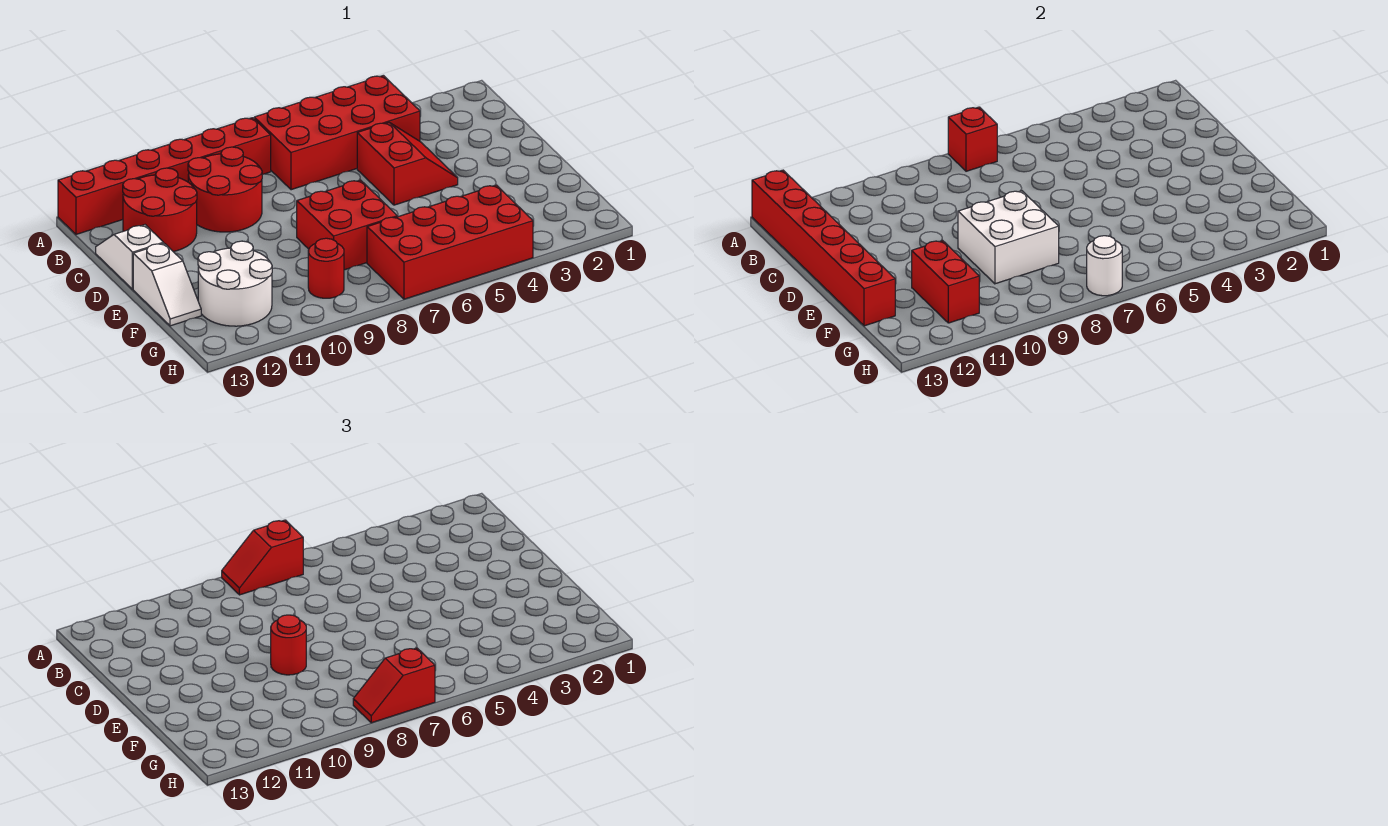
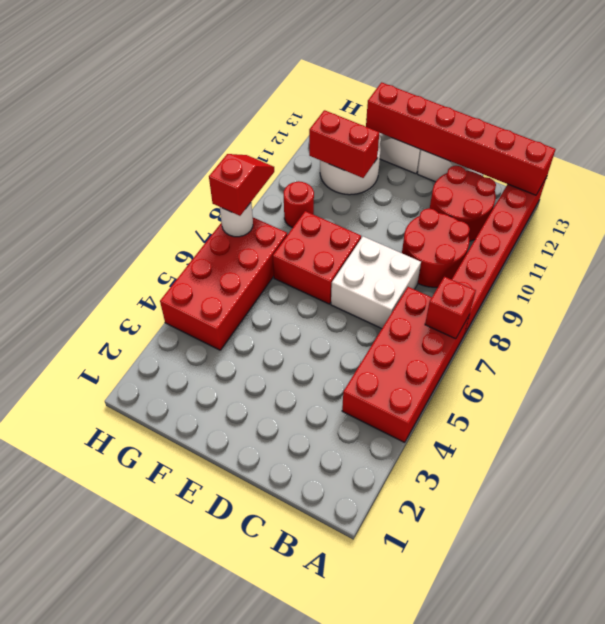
red 1x2 slope [222,520,303,595] -> none
red 2x2 slope [357,122,458,205] -> none
white 2x2 brick [958,191,1059,284] -> white 2x2 brick moved to [331,237,421,329]
red 1x1 round brick [271,615,306,675] -> none

